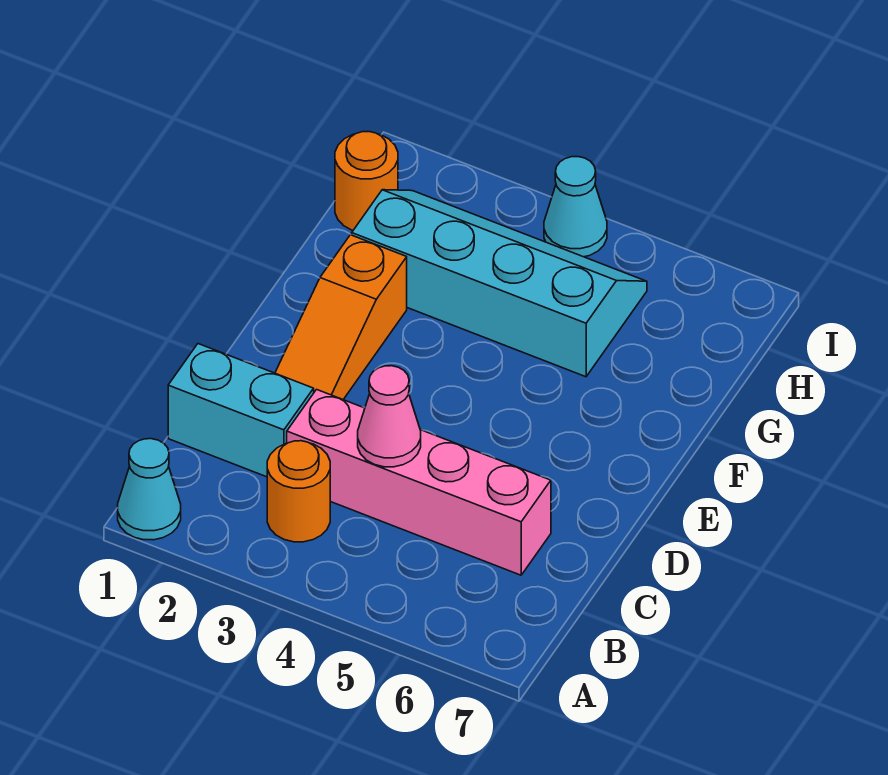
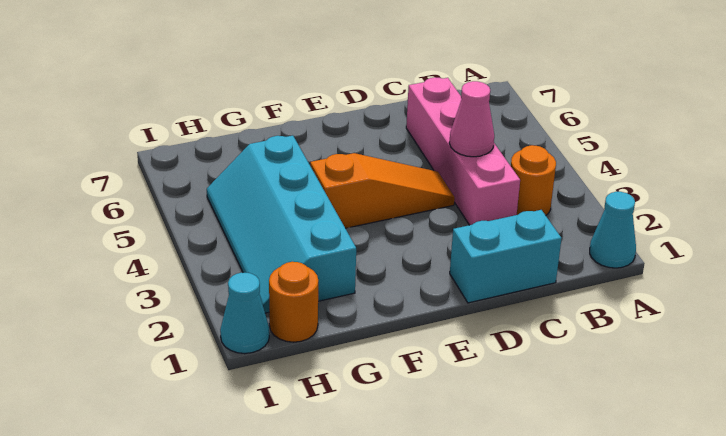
cyan 1x2 brick [168,344,314,477] -> cyan 1x2 brick turned to [450,210,562,303]
orange 1x3 slope [275,235,407,399] -> orange 1x3 slope moved to [310,153,455,228]
cyan 1x1 cone [544,157,607,257] -> cyan 1x1 cone moved to [220,273,269,354]

